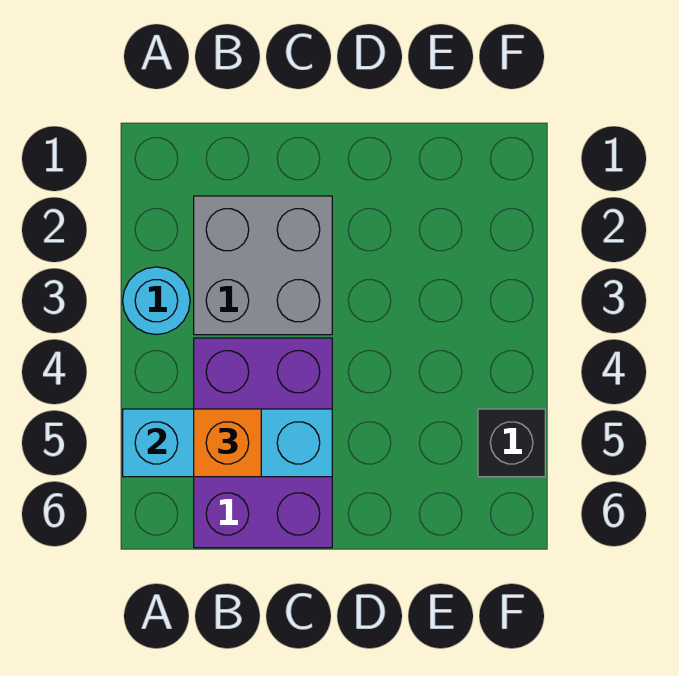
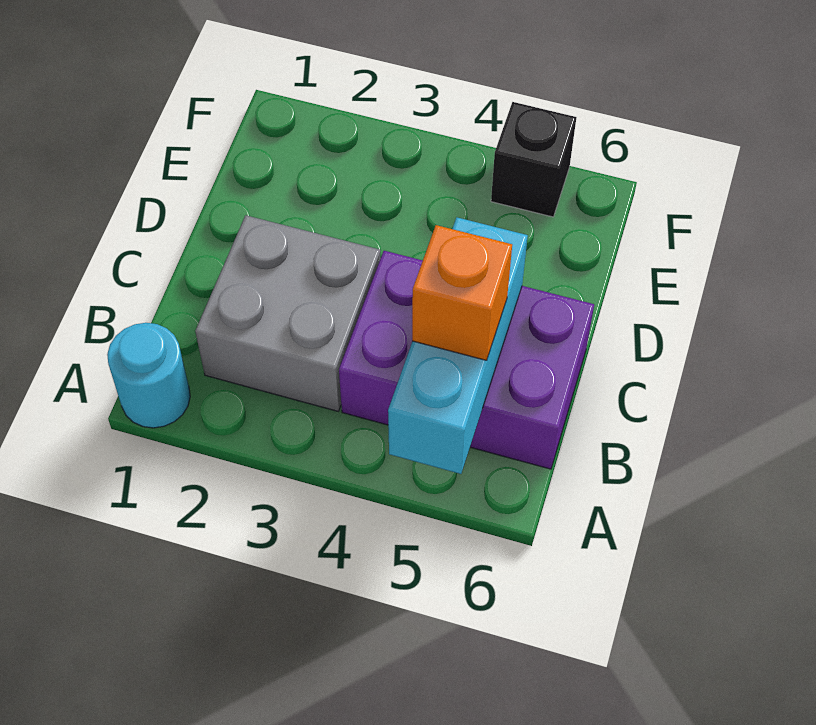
cyan 1x1 round brick [123,267,190,335] -> cyan 1x1 round brick moved to [107,323,190,428]

